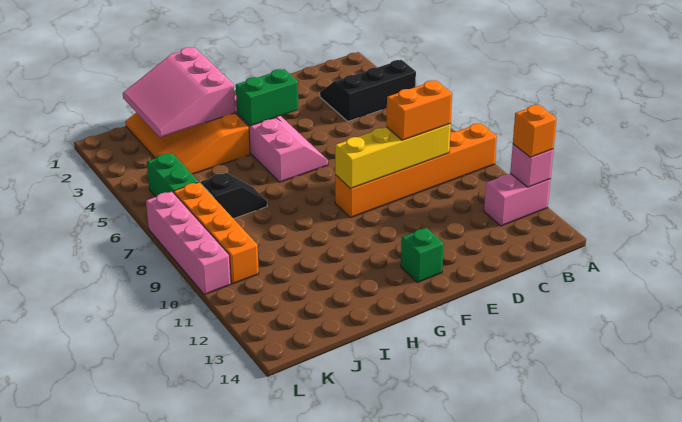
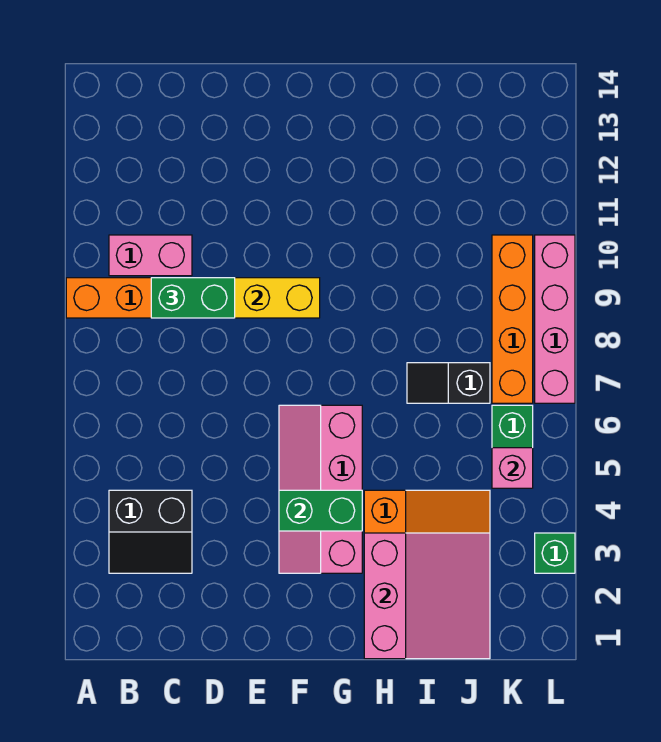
black 2x3 slope [320,60,416,121] -> black 2x2 slope [109,490,192,573]
pink 1x2 brick [484,173,551,226] -> pink 1x2 brick moved to [109,235,192,276]
pink 1x1 brick [510,144,554,187] -> pink 1x1 brick moved to [492,448,533,488]
orange 1x1 brick [513,105,557,157] -> none
orange 1x2 brick [386,80,452,140] -> green 1x2 brick [151,278,235,318]
green 1x1 brick [401,228,444,282] -> green 1x1 brick moved to [535,533,575,573]

